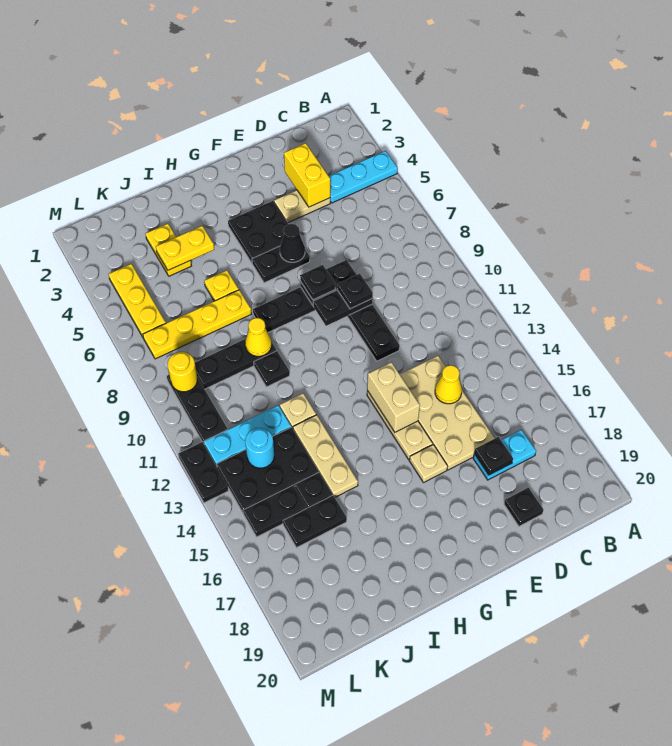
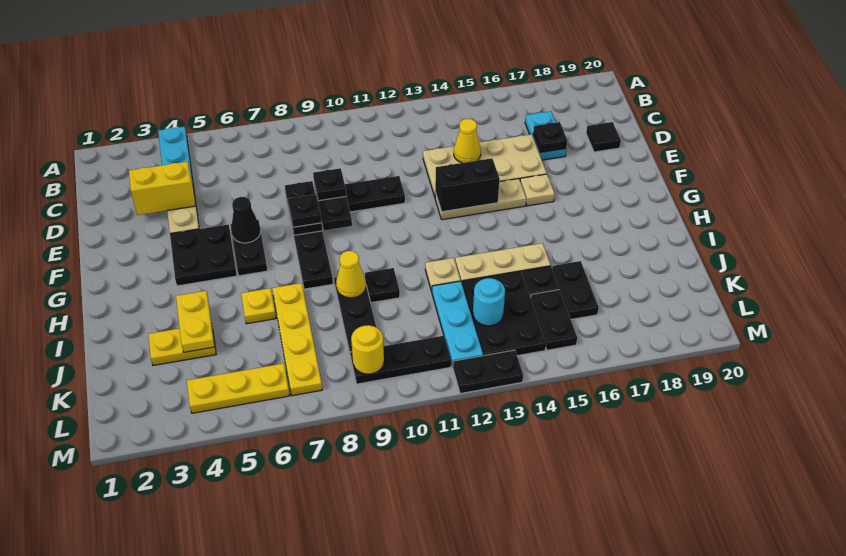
black 1x1 plate [504,488,544,526] -> black 1x1 tile [586,122,621,152]
tan 1x2 brick [367,362,420,432] -> black 1x2 brick [435,158,500,212]

